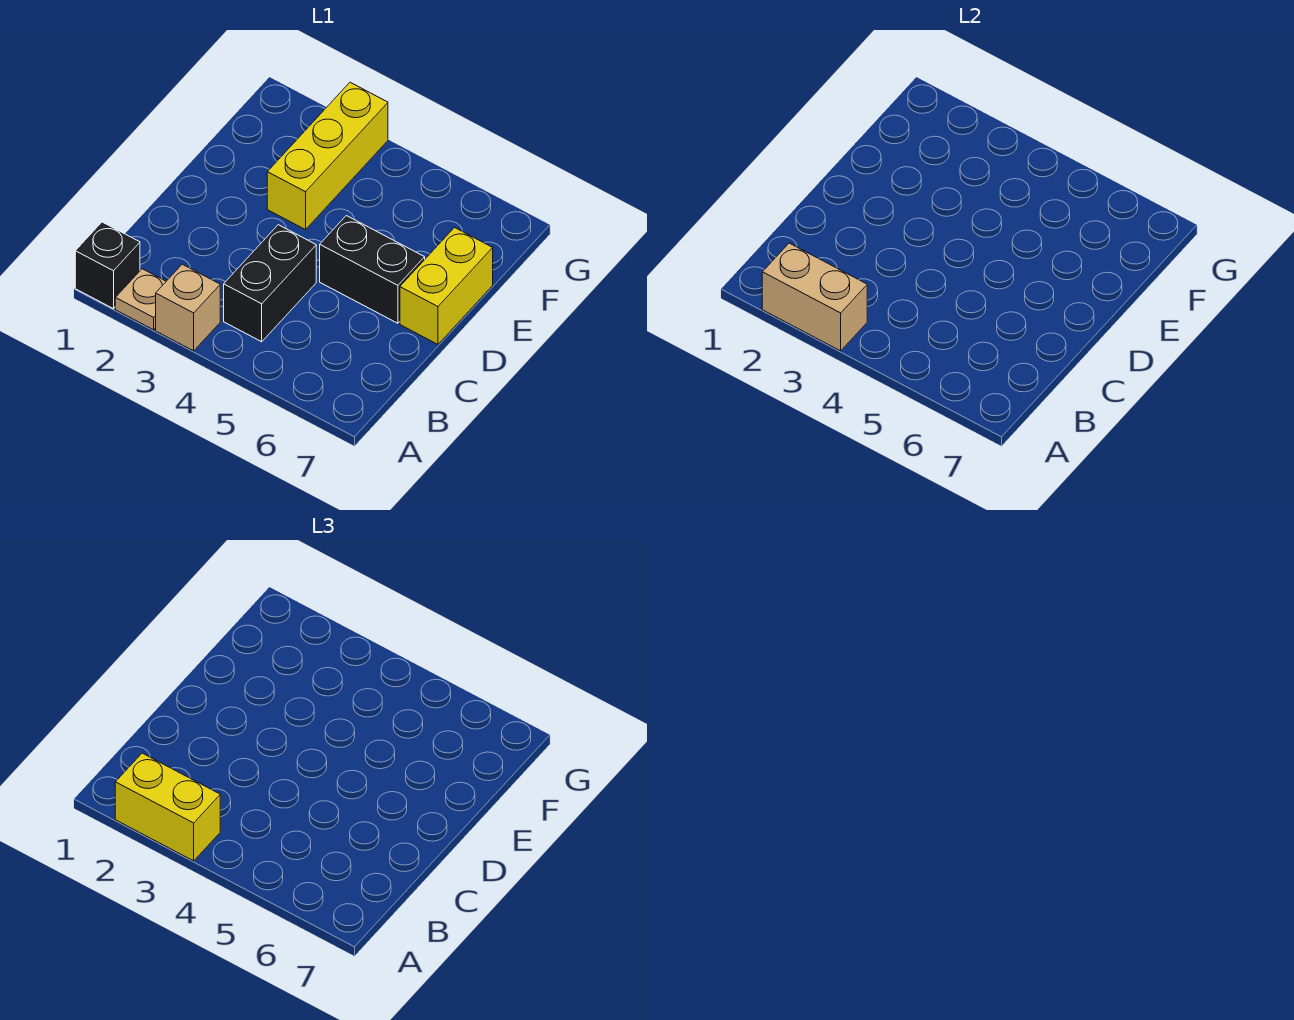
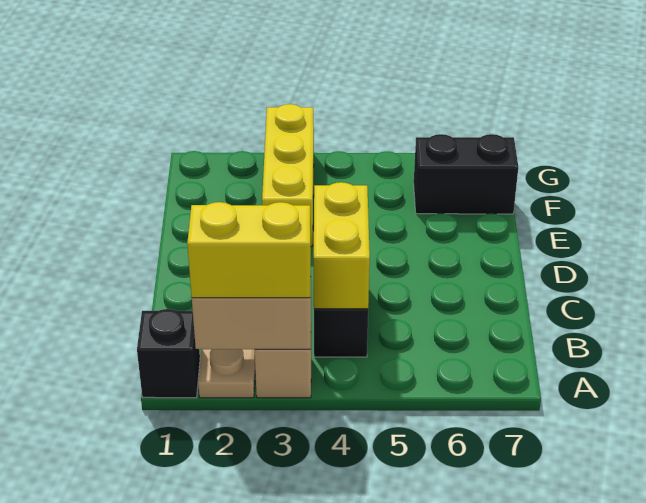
black 1x2 brick [320,216,425,323] -> black 1x2 brick moved to [414,134,518,214]
yellow 1x2 brick [400,228,493,344] -> yellow 1x2 brick moved to [314,182,370,309]

